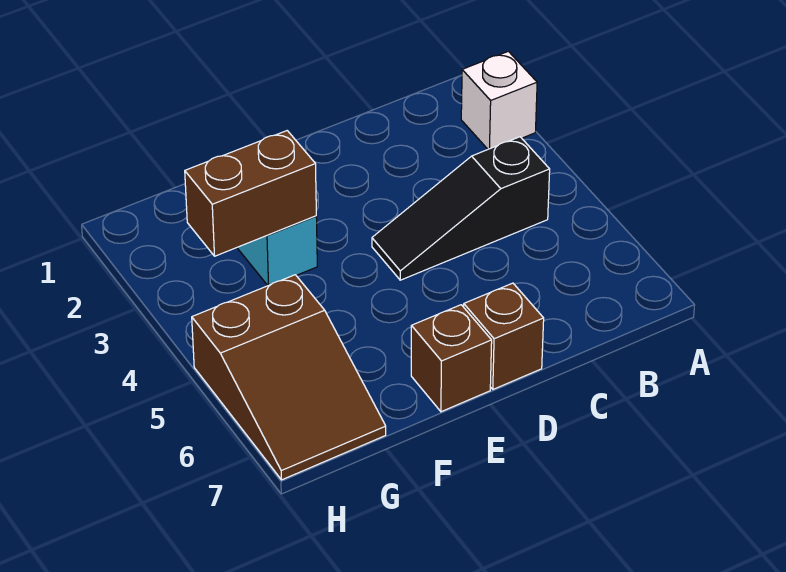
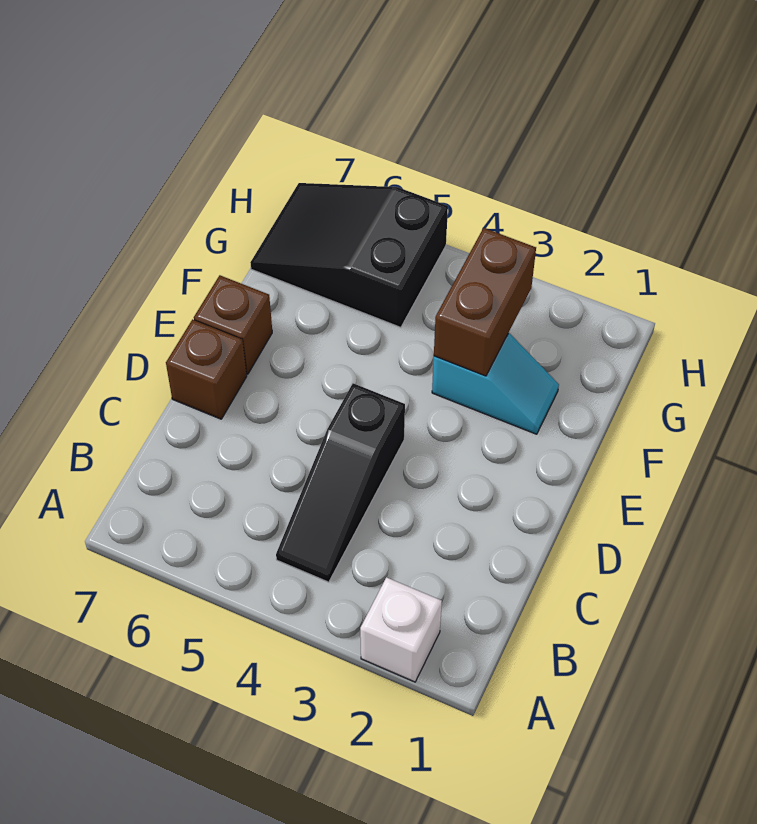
black 1x3 slope [372,137,550,280] -> black 1x3 slope turned to [276,383,405,582]
brown 2x3 slope [192,275,386,480] -> black 2x3 slope [250,183,448,327]

